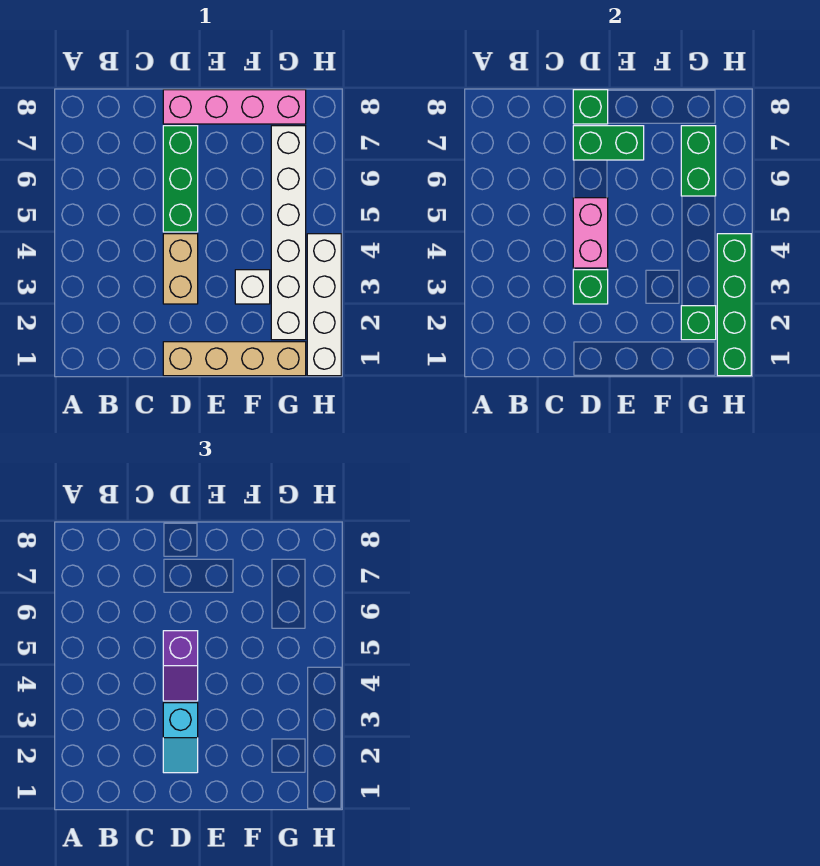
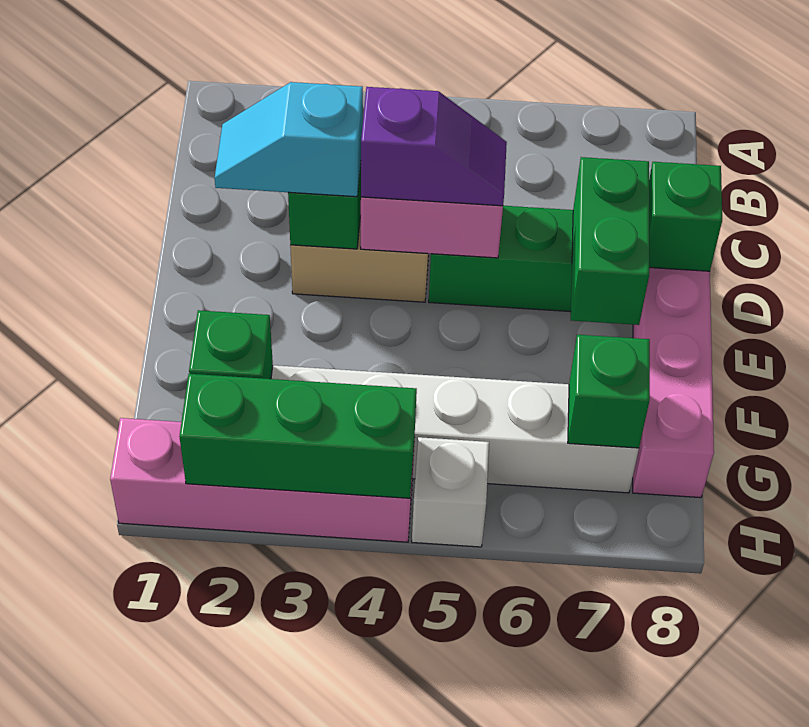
tan 1x4 brick [163,342,306,376] -> none
purple 1x2 slope [163,631,198,701] -> purple 1x2 slope turned to [361,87,507,206]
white 1x1 brick [235,270,270,304] -> white 1x1 brick moved to [412,437,489,547]
green 1x2 brick [681,126,716,196] -> green 1x1 brick [568,334,650,448]
white 1x4 brick [307,234,341,376] -> pink 1x4 brick [110,418,414,542]
green 1x4 brick [717,234,751,376] -> green 1x3 brick [179,374,417,498]

